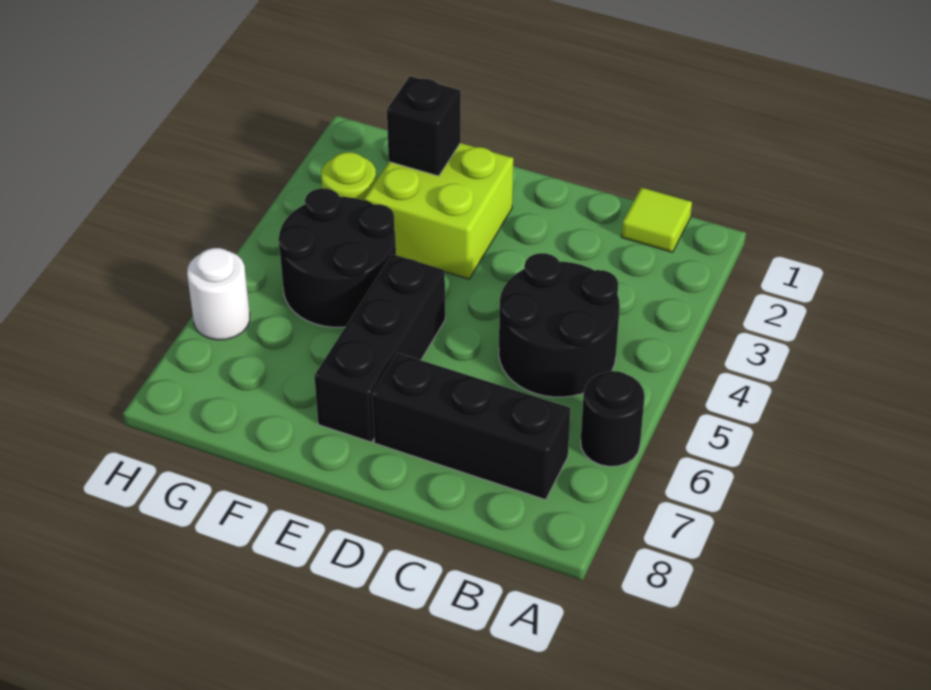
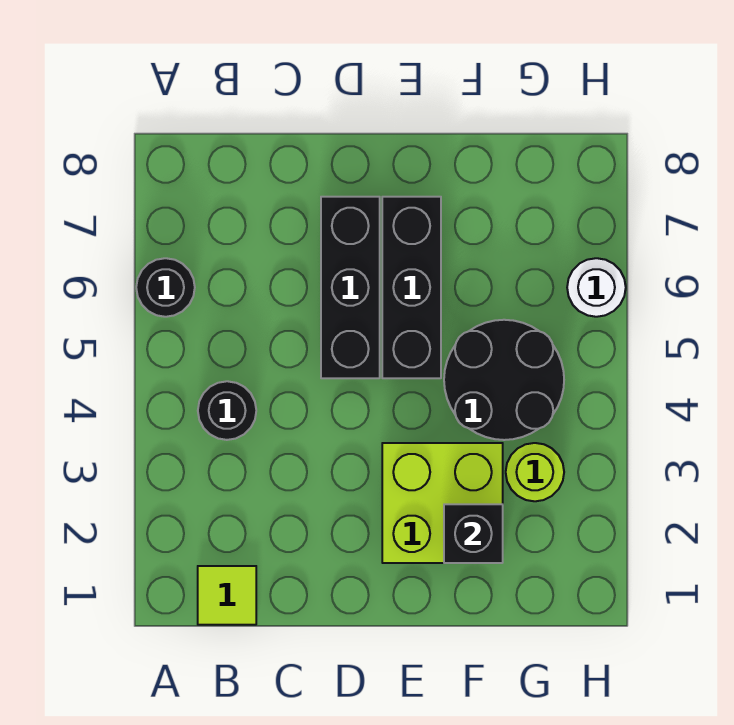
black 2x2 round brick [499,253,620,397] -> black 1x1 round brick [198,381,256,440]
black 1x3 brick [372,353,571,500] -> black 1x3 brick turned to [321,197,380,378]

